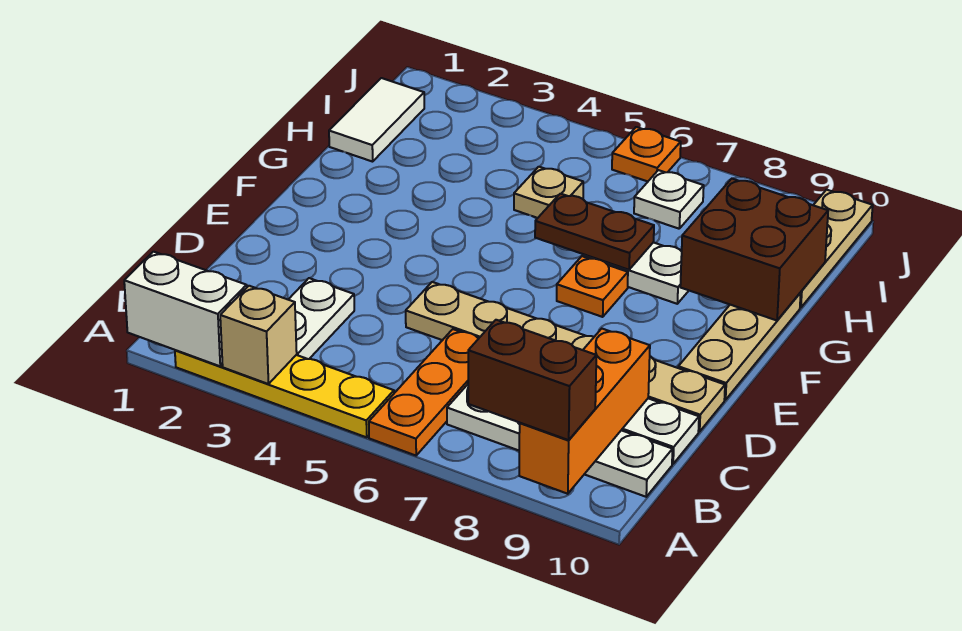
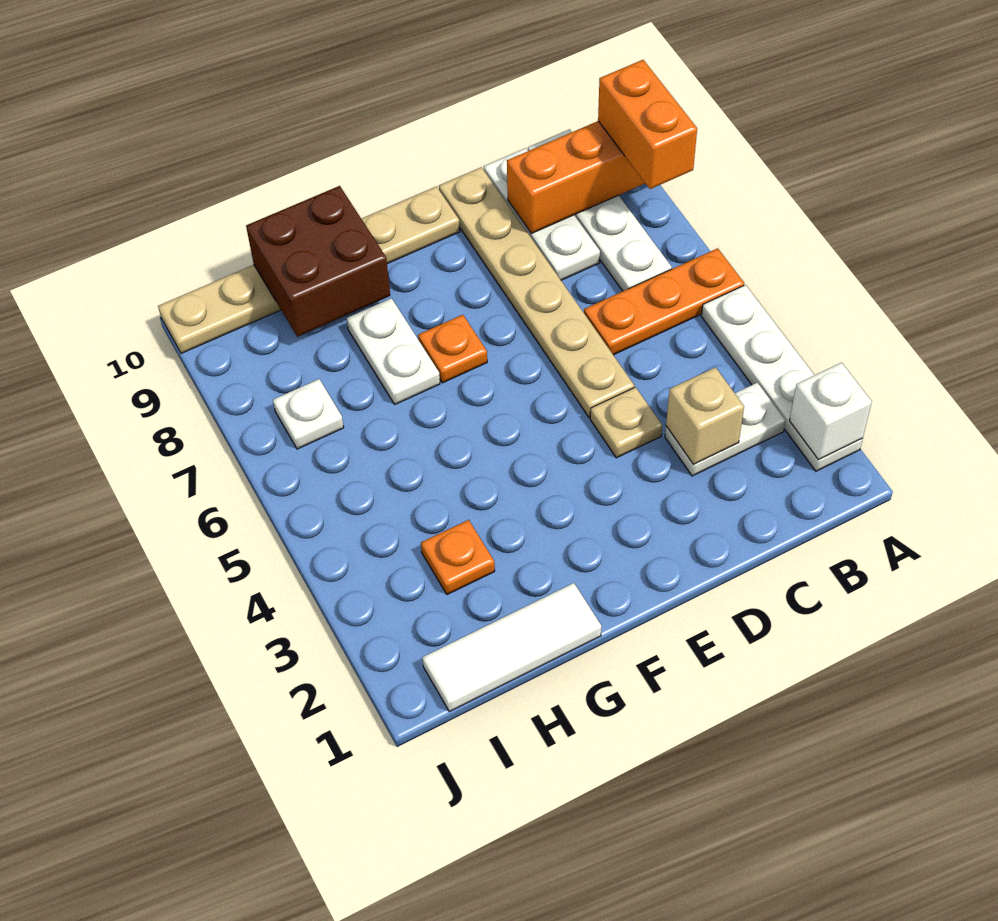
white 1x2 brick [124,252,247,366] -> white 1x1 brick [789,363,872,460]
yellow 1x4 plate [175,350,394,437] -> white 1x4 plate [701,285,863,471]
tan 1x1 brick [220,286,297,384] -> tan 1x1 brick moved to [666,367,744,464]
brown 1x2 brick [468,320,596,440] -> orange 1x2 brick [598,60,697,189]
brown 1x2 plate [535,194,654,270] -> none
white 1x2 tile [329,78,424,162] -> white 1x3 tile [422,583,601,712]
tan 1x1 plate [514,167,583,218] -> tan 1x1 plate moved to [590,387,662,458]
orange 1x1 plate [612,127,681,181] -> orange 1x1 plate moved to [421,520,495,595]

